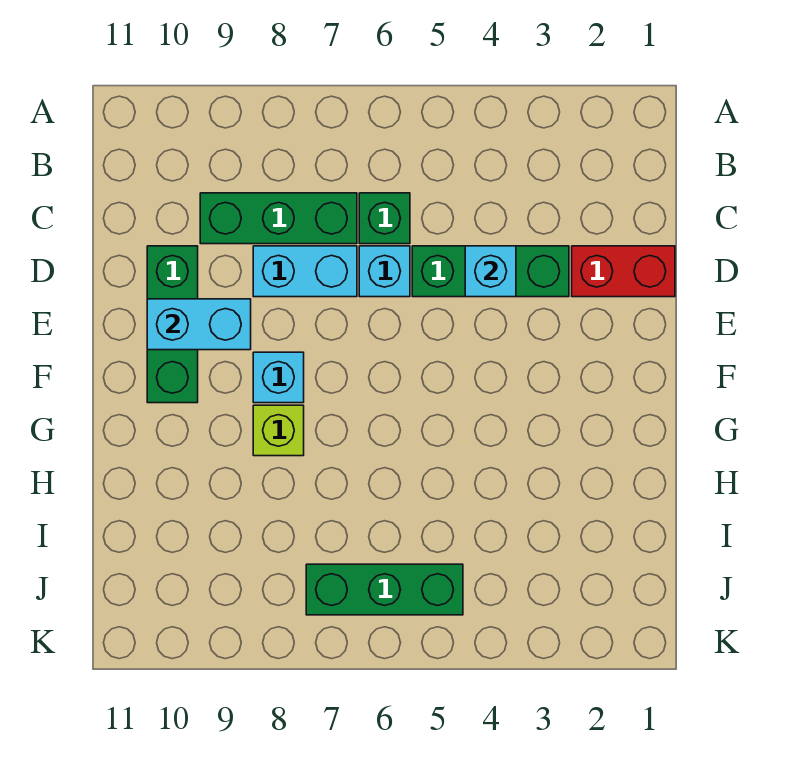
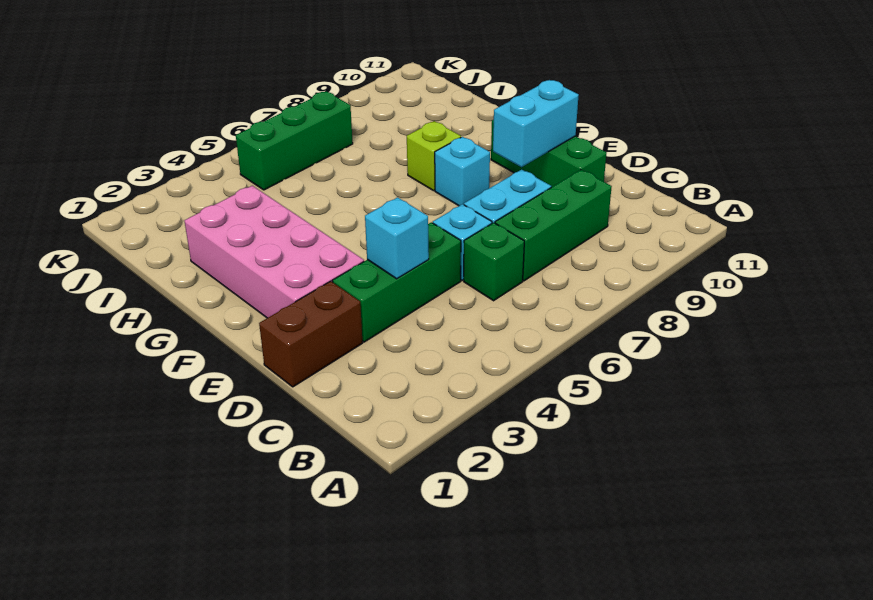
red 1x2 brick [572,246,675,297] -> brown 1x2 brick [259,281,363,387]
none -> pink 2x4 brick [185,186,364,318]

